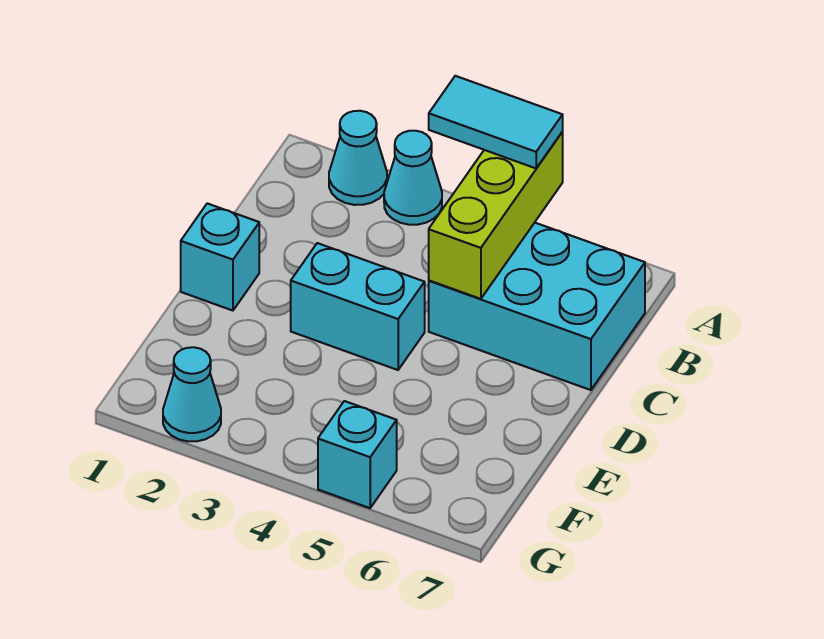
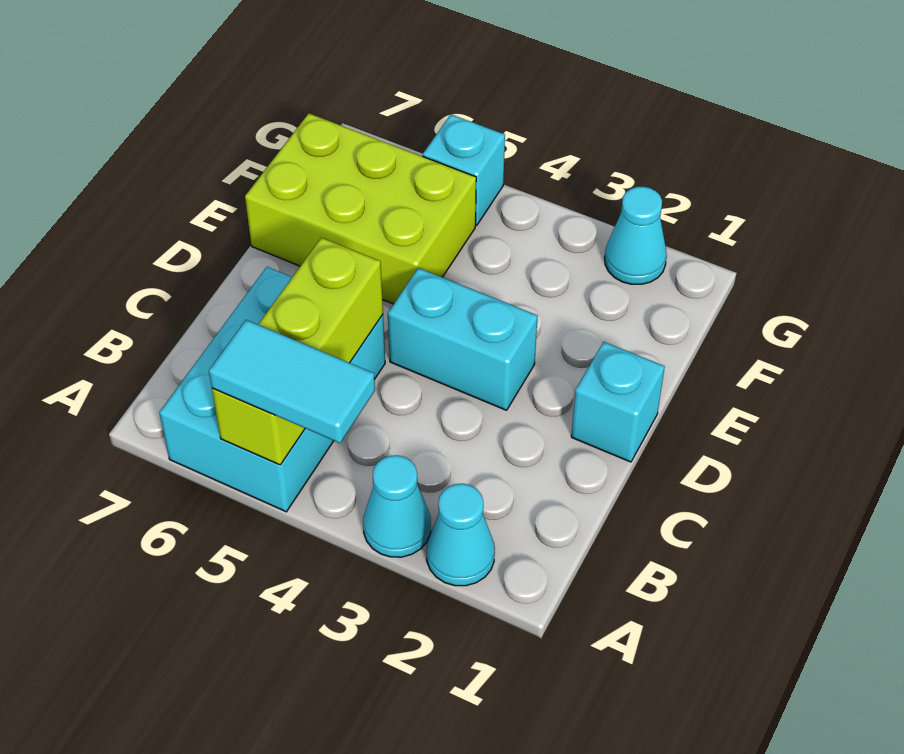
cyan 2x3 brick [429,223,645,390] -> cyan 2x3 brick turned to [159,267,385,512]
none -> lime 2x3 brick [245,113,476,304]

